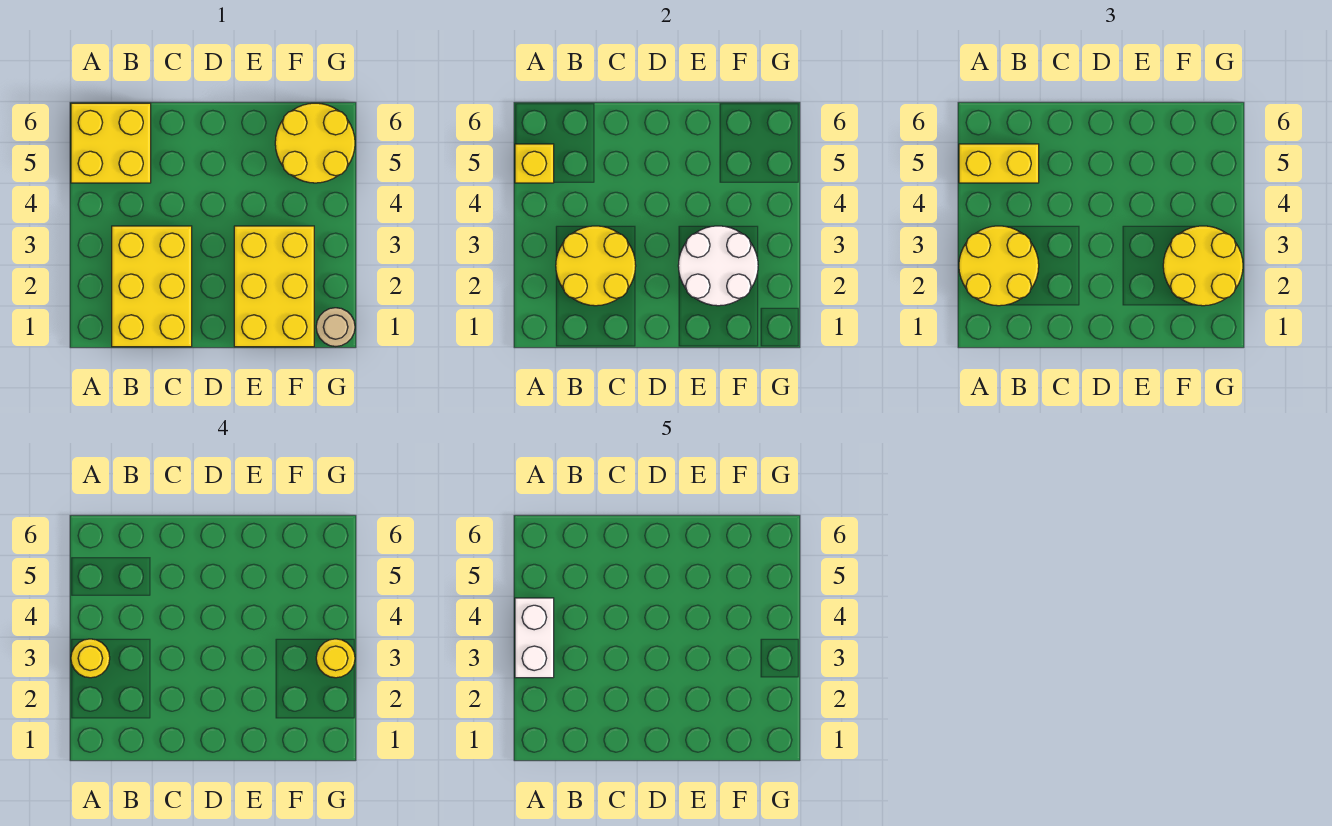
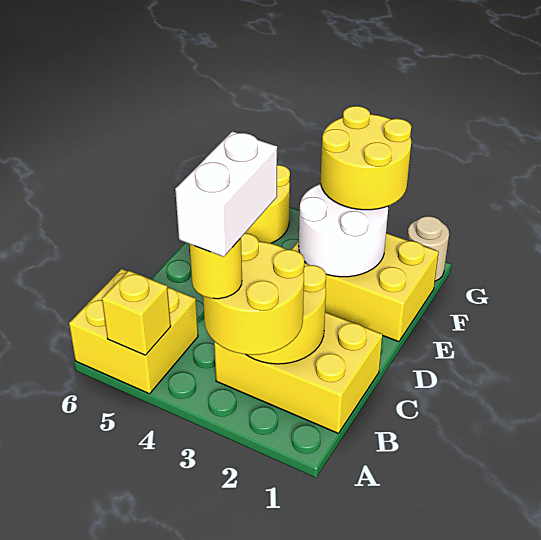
white 1x2 brick [515,598,554,678] -> white 1x2 brick turned to [175,131,277,257]
yellow 1x2 brick [959,144,1039,183] -> none
yellow 1x1 round brick [316,639,355,678] -> none

